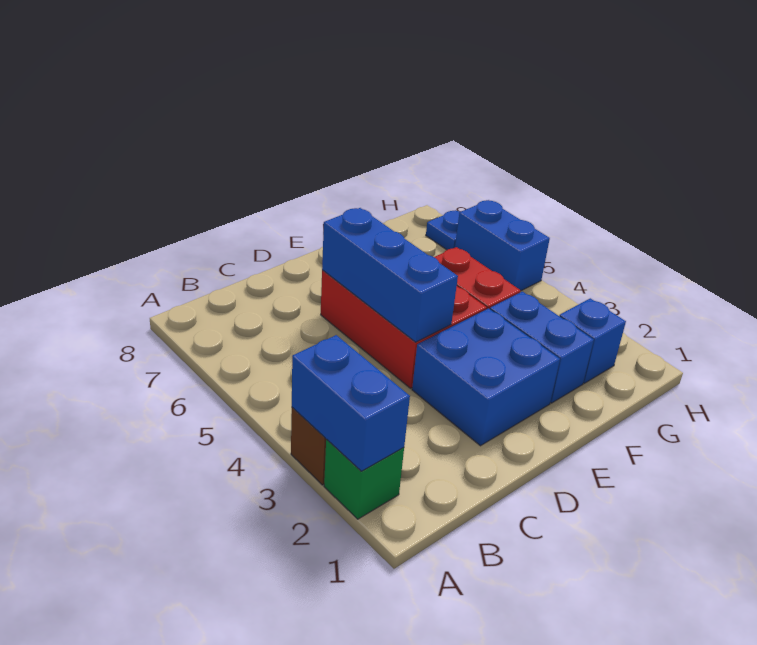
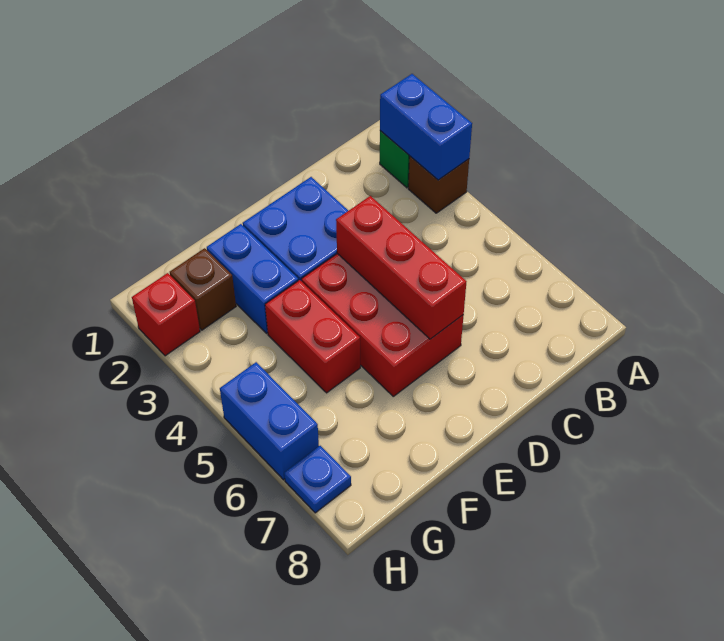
blue 1x3 brick [322,208,458,342] -> red 1x3 brick [336,196,466,339]
blue 1x1 brick [559,298,626,383] -> brown 1x1 brick [170,248,236,330]
none -> red 1x1 brick [132,273,200,356]

